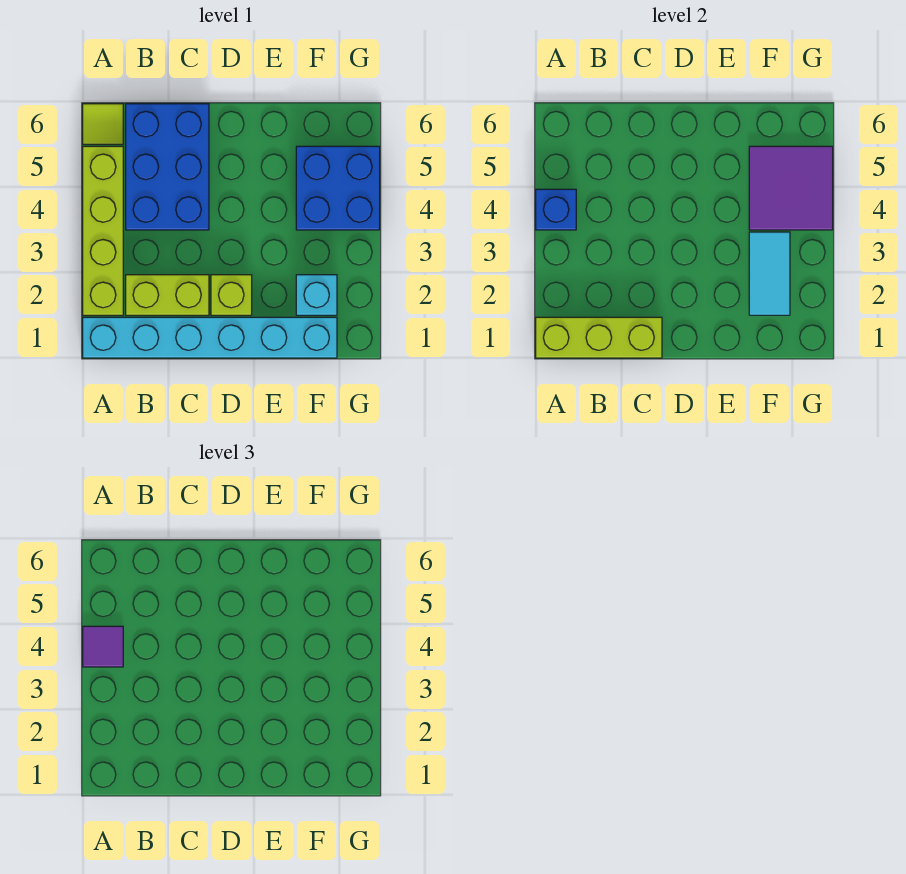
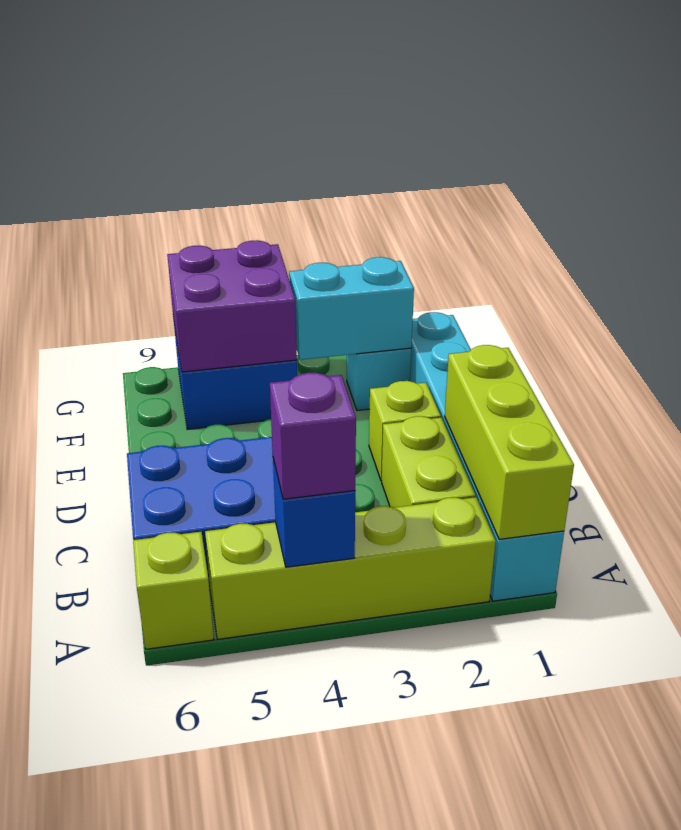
purple 1x1 tile [83,626,123,667] -> purple 1x1 brick [270,373,356,499]
lime 1x1 tile [83,104,123,144] -> lime 1x1 brick [133,532,214,649]
cyan 1x2 tile [749,232,790,315] -> cyan 1x2 brick [289,257,414,360]
purple 2x2 tile [749,146,833,230] -> purple 2x2 brick [167,240,297,372]

